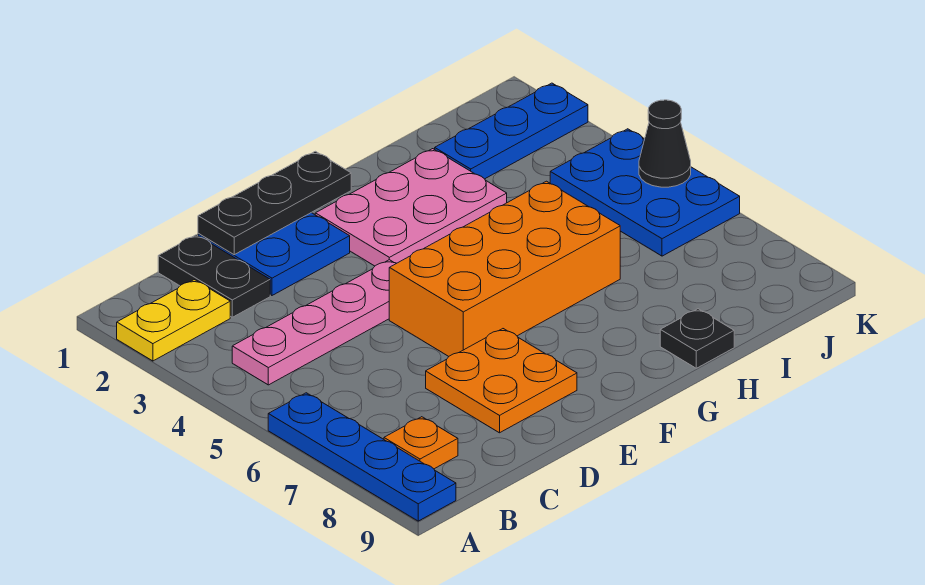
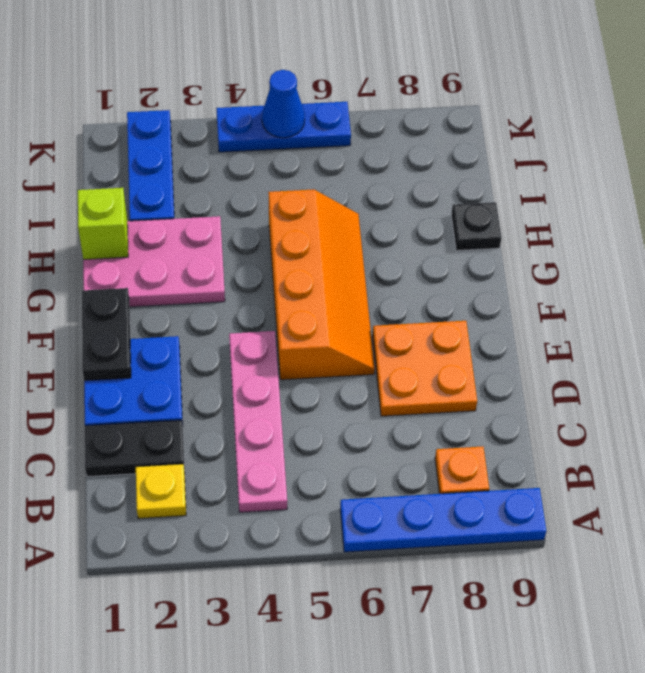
yellow 1x2 plate [117,280,230,361] -> yellow 1x1 plate [136,464,186,518]
black 1x3 plate [198,151,351,255] -> black 1x2 plate [82,288,131,381]
orange 2x4 brick [389,181,620,356] -> orange 2x4 slope [268,189,375,380]
pink 2x3 plate [315,149,507,266] -> pink 2x3 plate turned to [83,216,225,307]
none -> lime 1x1 brick [78,188,128,260]
blue 2x3 plate [550,129,740,256] -> blue 1x3 plate [216,102,351,152]
black 1x1 cone [639,100,691,187] -> blue 1x1 cone [262,70,305,138]

